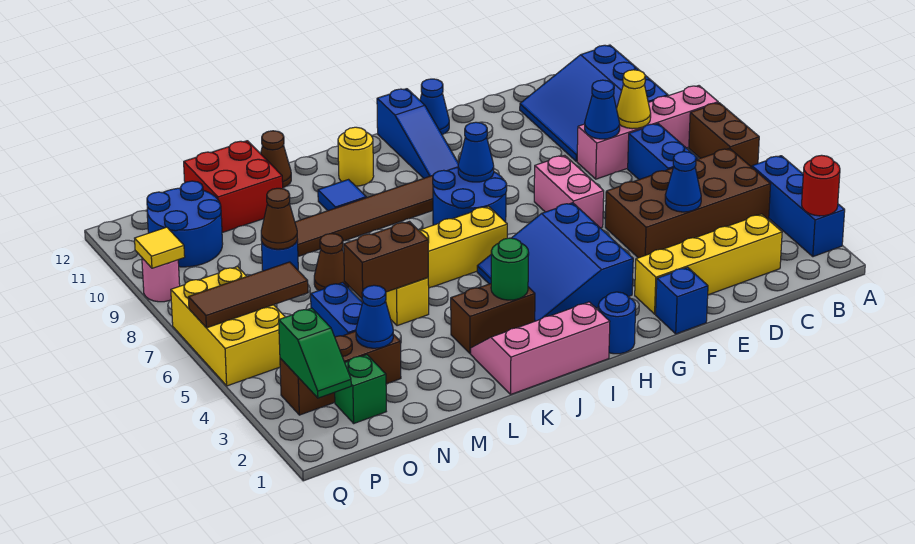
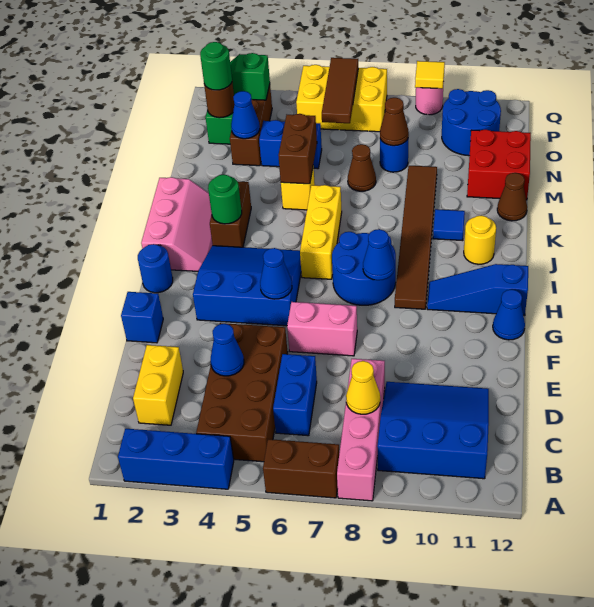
red 1x1 round brick [802,155,840,216] -> none
yellow 1x4 brick [635,214,782,314] -> yellow 1x2 brick [133,345,183,425]
blue 1x2 brick [628,124,698,180] -> blue 1x2 brick turned to [273,354,317,436]
blue 1x1 cone [585,80,620,139] -> blue 1x1 cone moved to [260,248,292,299]
none -> brown 1x1 round brick [204,83,234,118]
none -> green 1x1 round brick [200,42,232,90]

